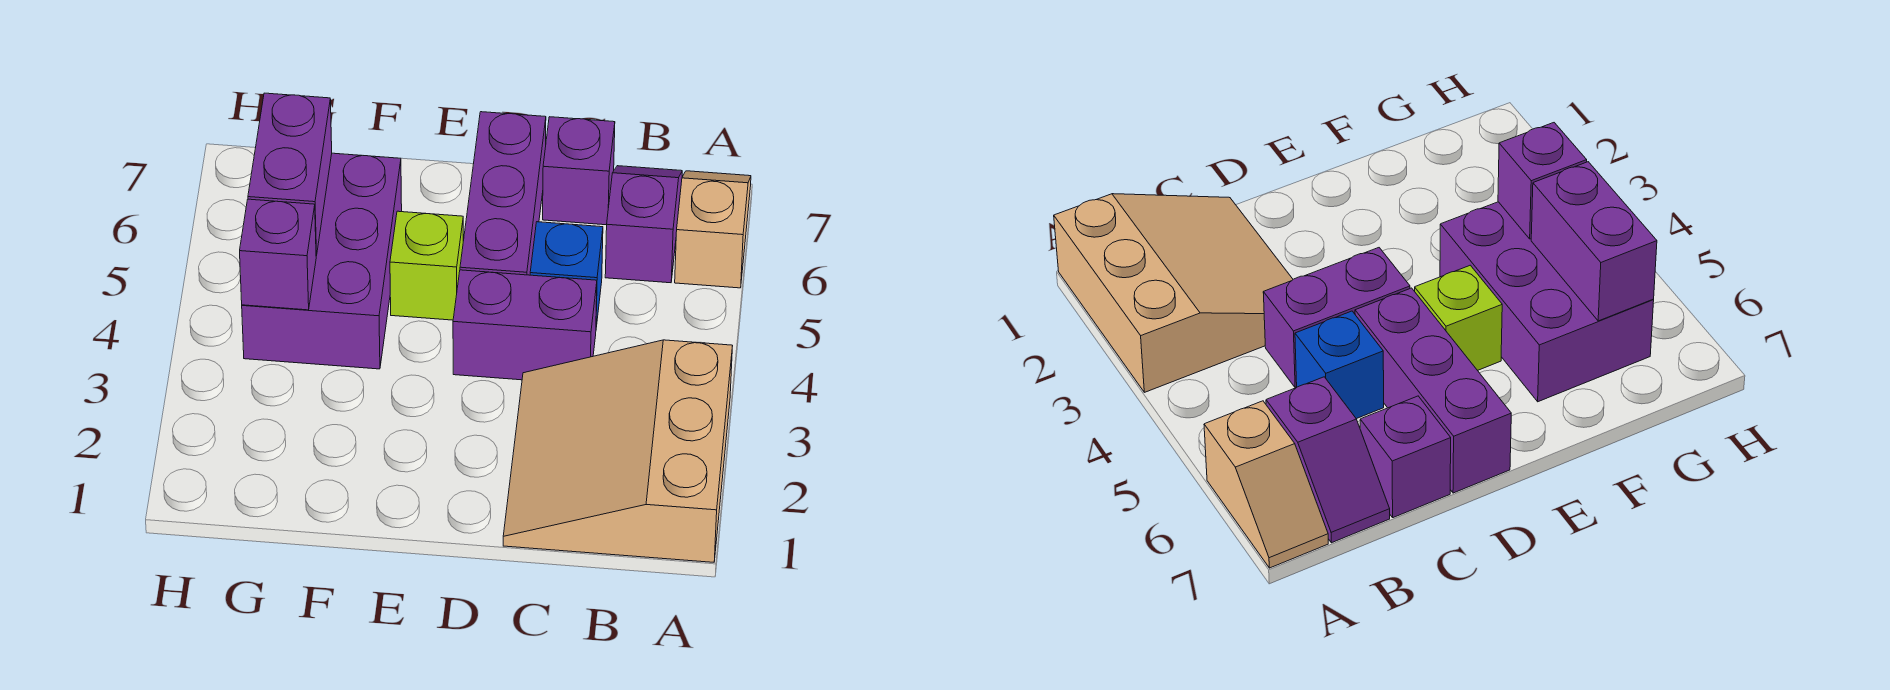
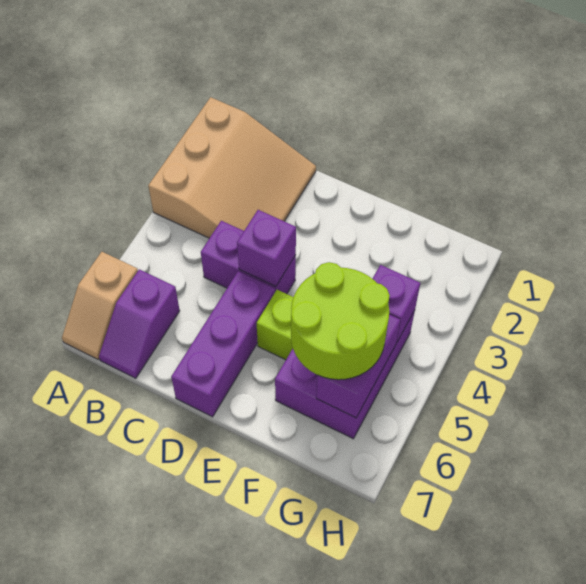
blue 1x1 brick [530,222,603,327] -> none
purple 1x1 brick [543,117,615,225] -> purple 1x1 brick moved to [237,210,296,287]
none -> lime 2x2 round brick [291,262,390,380]

